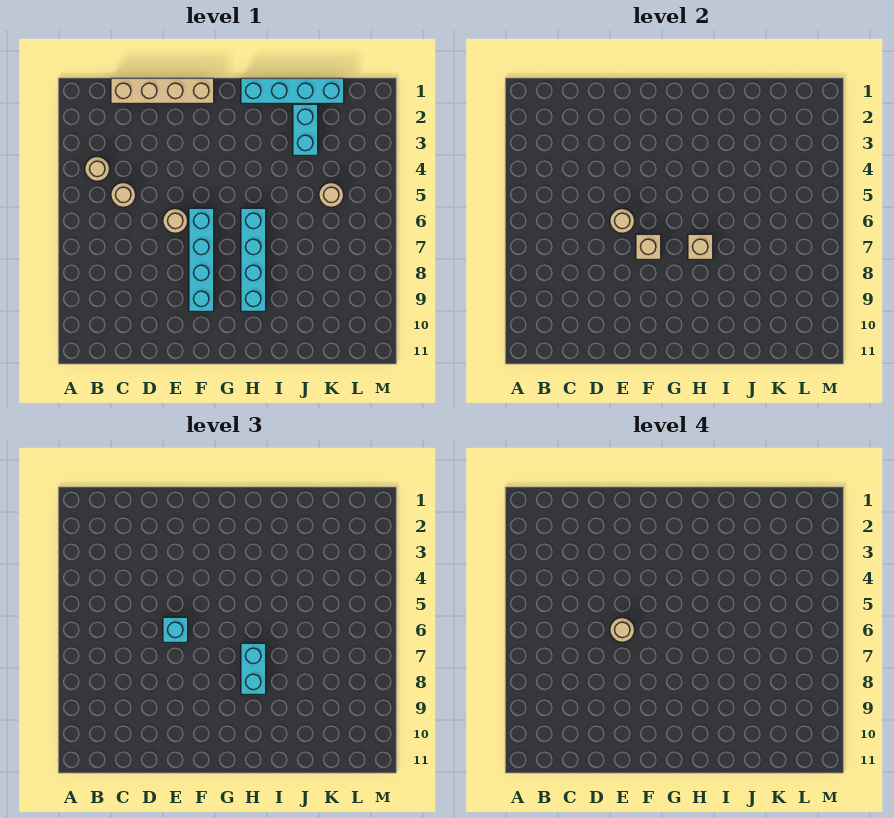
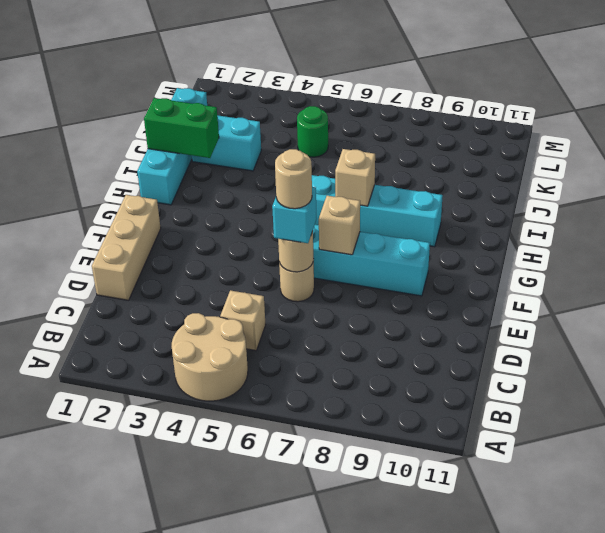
tan 1x1 round brick [85,157,110,181] -> tan 2x2 round brick [172,313,248,401]
tan 1x4 brick [111,78,214,103] -> tan 1x3 brick [92,195,161,300]
tan 1x1 round brick [111,183,136,207] -> tan 1x1 brick [220,290,266,351]
cyan 1x2 brick [241,643,266,694] -> none
none -> green 1x2 brick [144,98,219,158]
tan 1x1 round brick [319,183,344,207] -> green 1x1 round brick [297,106,328,157]

